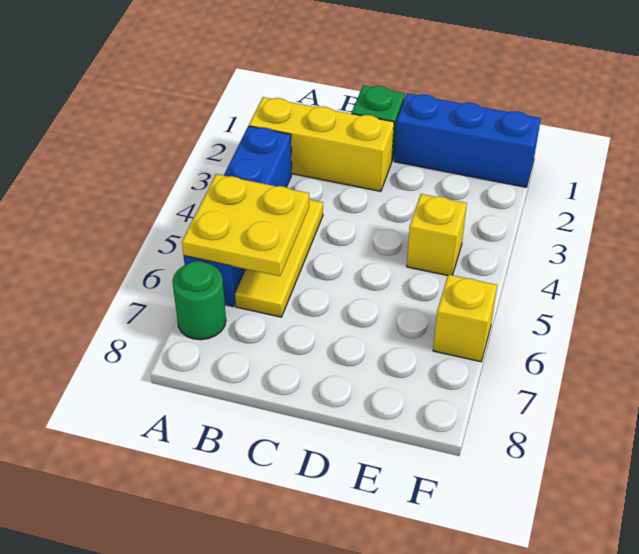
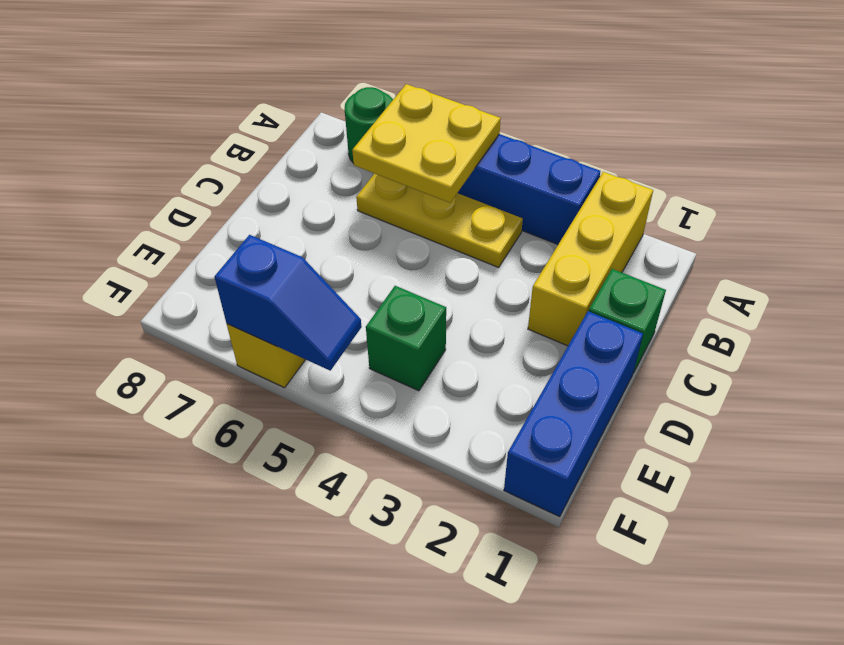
yellow 1x3 tile [235,200,323,317] -> yellow 1x3 plate [356,174,523,267]
yellow 1x1 brick [407,194,467,276] -> green 1x1 brick [366,286,446,391]
none -> blue 1x2 slope [215,235,362,370]

